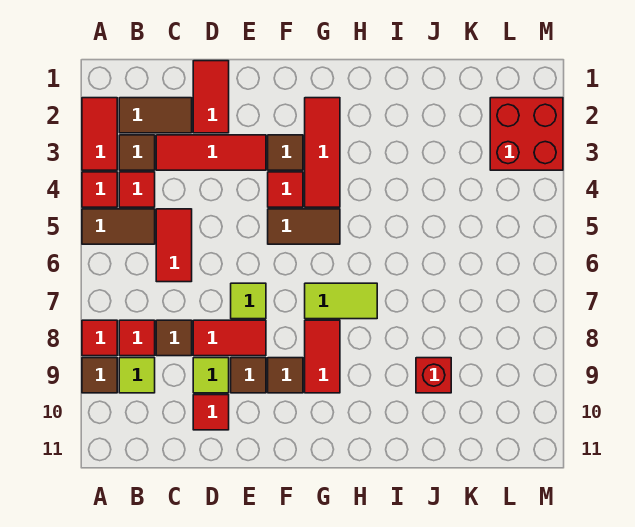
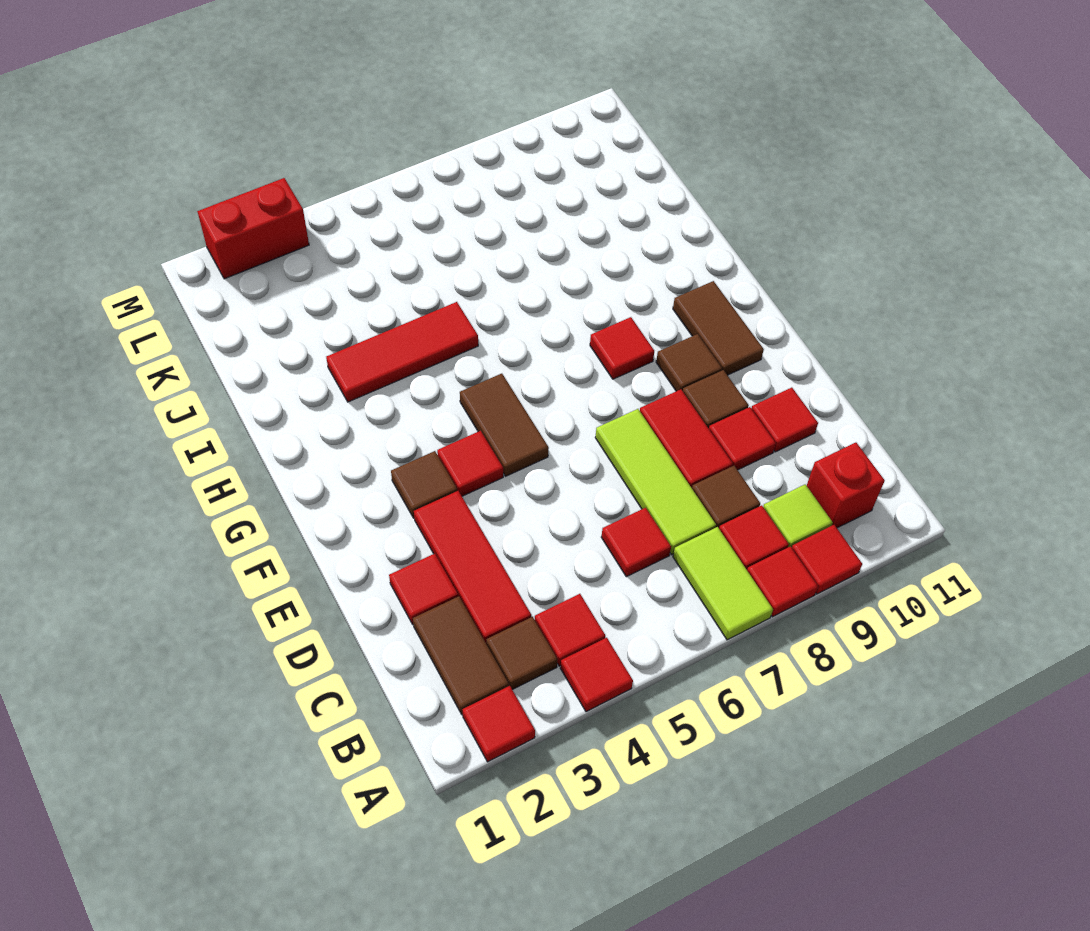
red 1x2 tile [82,98,117,170] -> red 1x1 tile [462,686,535,762]
brown 1x2 tile [82,209,155,244] -> brown 1x2 tile moved to [673,281,764,375]
brown 1x1 tile [82,358,117,393] -> red 1x1 tile [792,525,862,594]
red 1x2 tile [156,209,192,282] -> red 1x1 tile [601,508,671,577]
red 1x2 tile [193,61,229,133] -> red 1x1 tile [389,554,458,624]
lime 1x1 tile [193,358,229,393] -> red 1x1 tile [709,407,776,470]
lime 1x1 tile [231,283,266,319] -> lime 1x3 tile [595,409,716,555]
red 1x3 tile [305,98,340,207] -> red 1x3 tile moved to [326,302,478,402]
lime 1x2 tile [305,283,377,319] -> lime 1x2 tile moved to [673,527,773,640]
red 1x2 tile [305,320,340,393] -> red 1x1 tile [590,317,654,379]
red 1x1 brick [416,358,451,393] -> red 1x1 brick moved to [807,443,885,528]
red 2x2 brick [490,98,563,170] -> red 1x2 brick [197,178,309,279]

